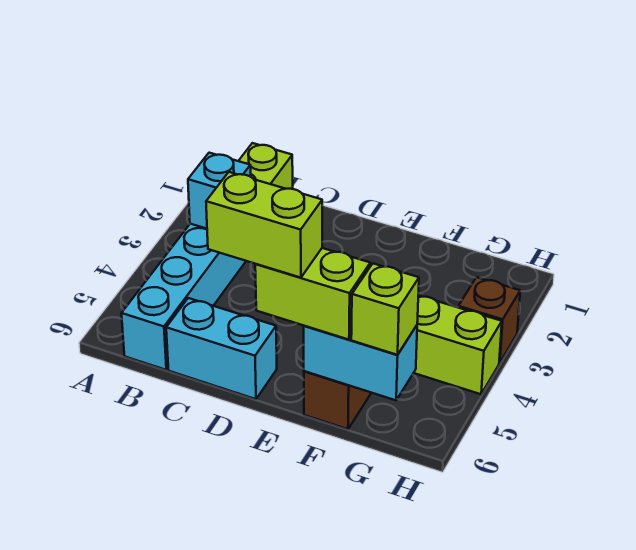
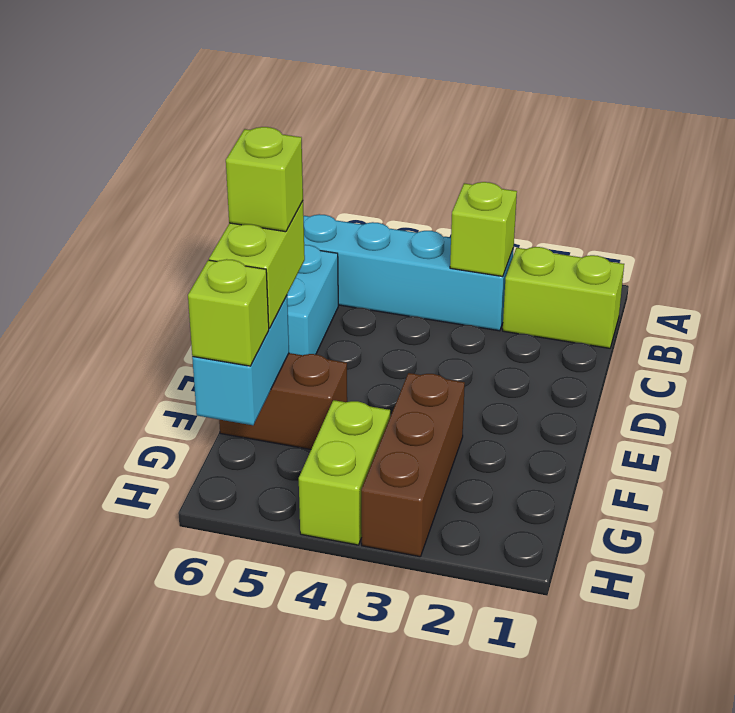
cyan 1x1 brick [188,153,251,229] -> lime 1x1 brick [450,182,517,277]
lime 1x2 brick [206,172,322,278] -> lime 1x1 brick [226,127,303,232]
brown 1x1 brick [458,277,520,363] -> brown 1x3 brick [361,373,465,557]

